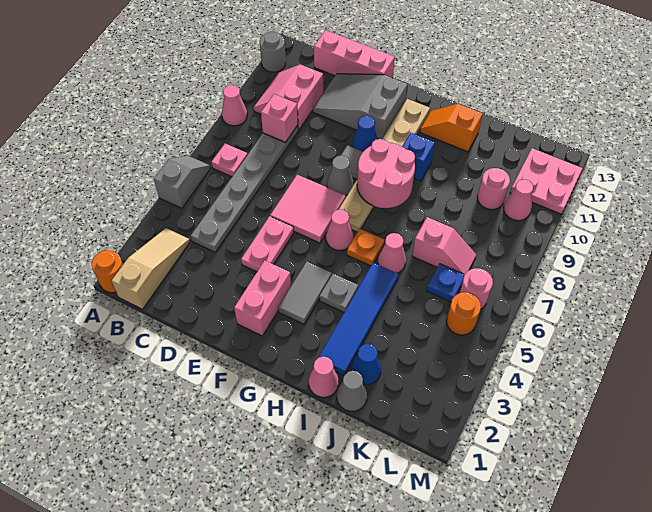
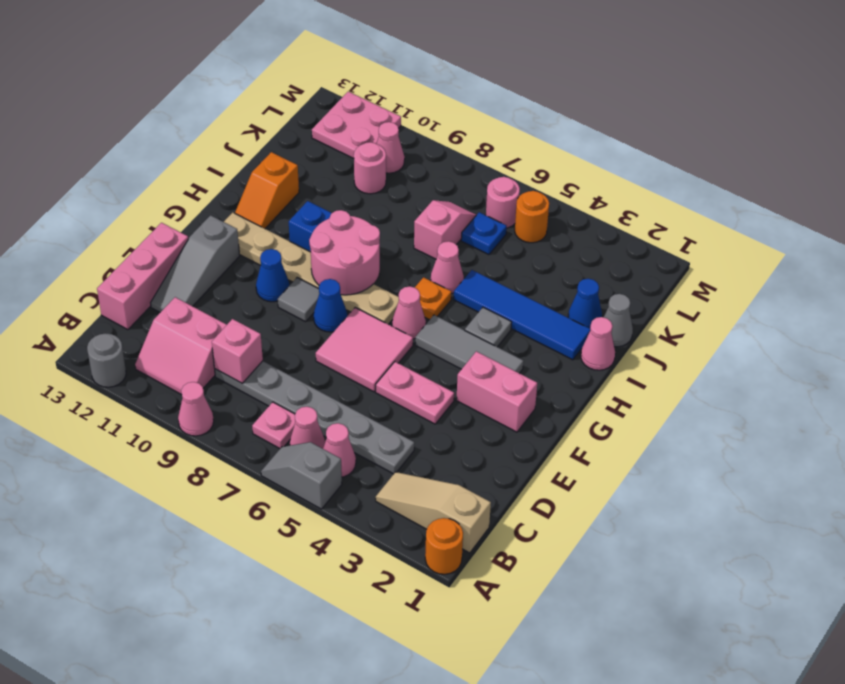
none -> pink 1x1 cone [323,423,356,477]
none -> pink 1x1 cone [290,407,325,449]
grey 2x3 slope [313,74,408,139] -> grey 1x3 slope [151,215,240,312]
grey 1x1 cone [327,156,354,196] -> blue 1x1 cone [314,279,347,332]
grey 1x2 tile [278,262,332,324] -> grey 1x3 tile [415,315,523,373]

